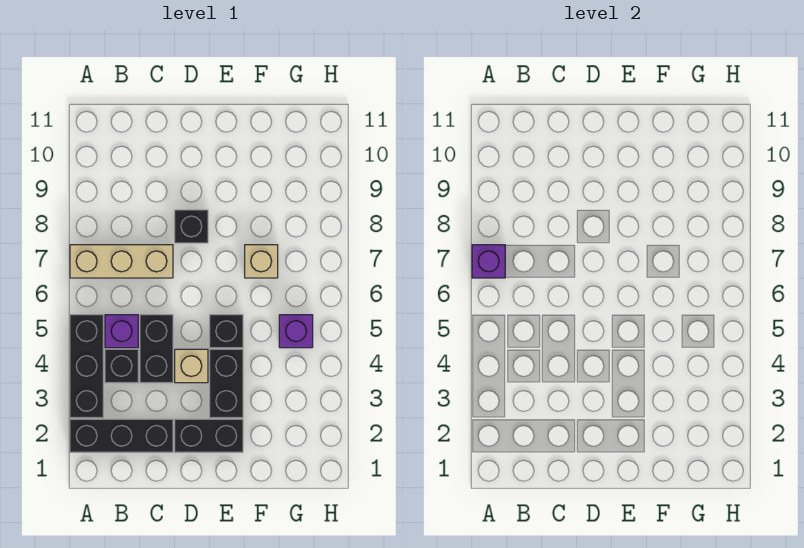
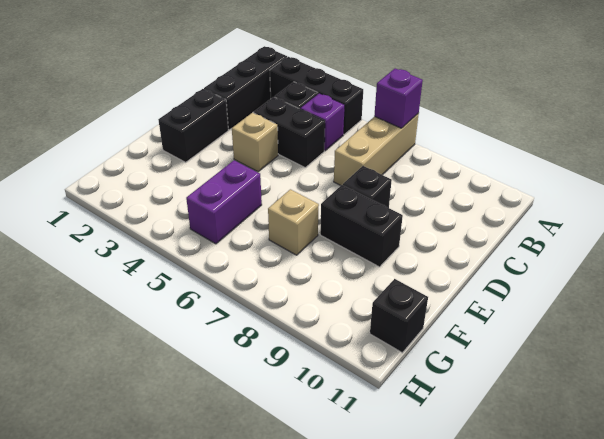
black 1x2 brick [210,349,243,418] -> black 1x2 brick moved to [320,185,403,267]
black 1x1 brick [210,315,243,348] -> black 1x1 brick moved to [370,279,428,353]
purple 1x1 brick [279,315,313,348] -> purple 1x2 brick [186,160,262,244]

